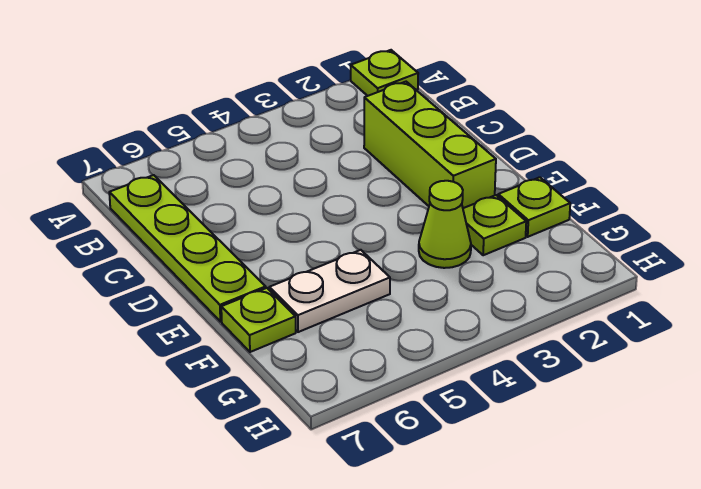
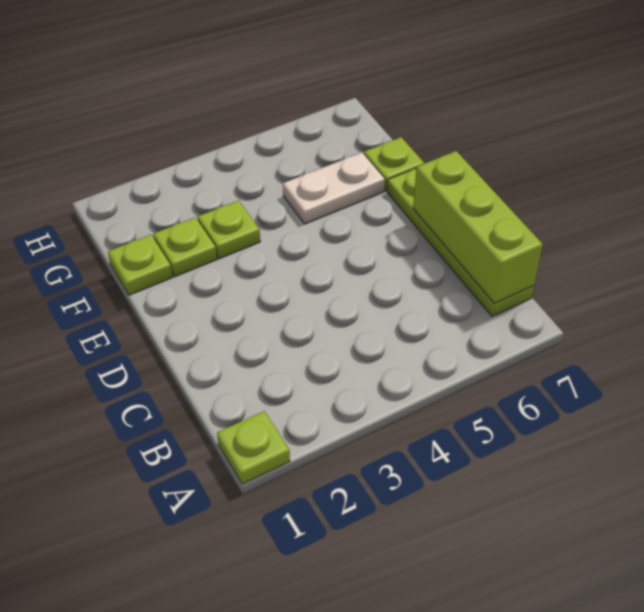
lime 1x3 brick [364,82,496,208] -> lime 1x3 brick moved to [413,151,543,303]
lime 1x1 cone [419,181,471,268] -> lime 1x1 plate [198,201,260,259]

